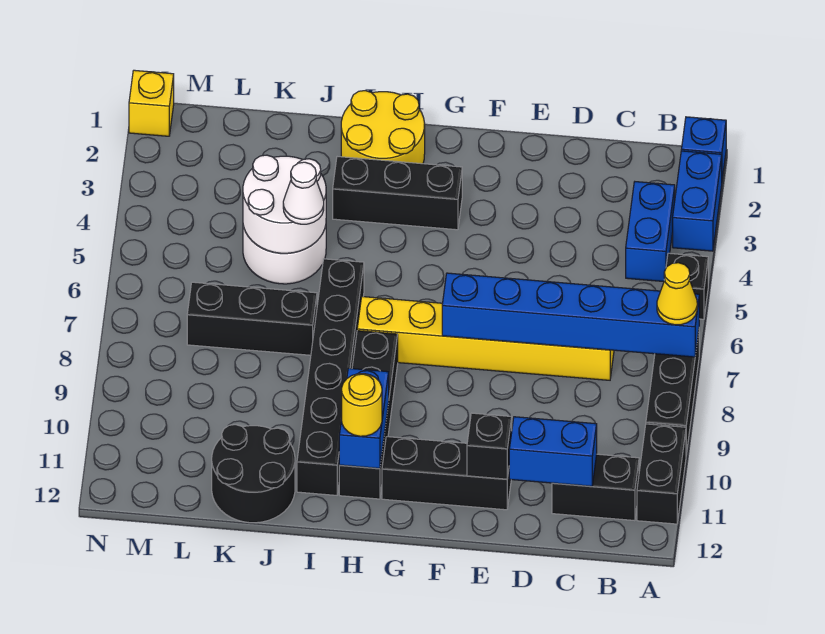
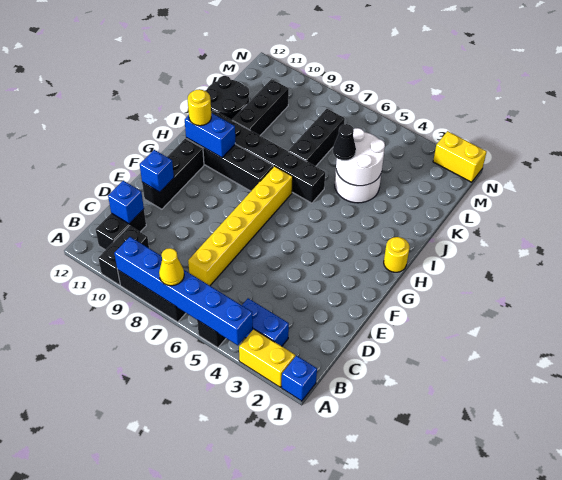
blue 1x2 brick [673,151,722,251] -> yellow 1x2 brick [239,329,295,387]
blue 1x6 brick [442,273,699,357] -> blue 1x6 brick turned to [114,237,253,345]
black 1x2 brick [637,424,686,524] -> black 1x2 brick turned to [98,226,149,285]
blue 1x2 brick [509,417,597,486] -> blue 1x1 brick [108,181,144,224]
black 1x1 brick [467,413,512,479] -> blue 1x1 brick [140,150,174,192]
black 1x3 brick [333,157,462,230] -> black 1x3 brick moved to [232,79,289,135]
yellow 2x2 round brick [341,91,425,164] -> yellow 1x1 round brick [384,237,410,272]
white 1x1 cone [283,162,324,224] -> black 1x1 cone [333,124,356,160]
yellow 1x1 brick [129,70,174,136] -> yellow 1x2 brick [433,131,487,182]

